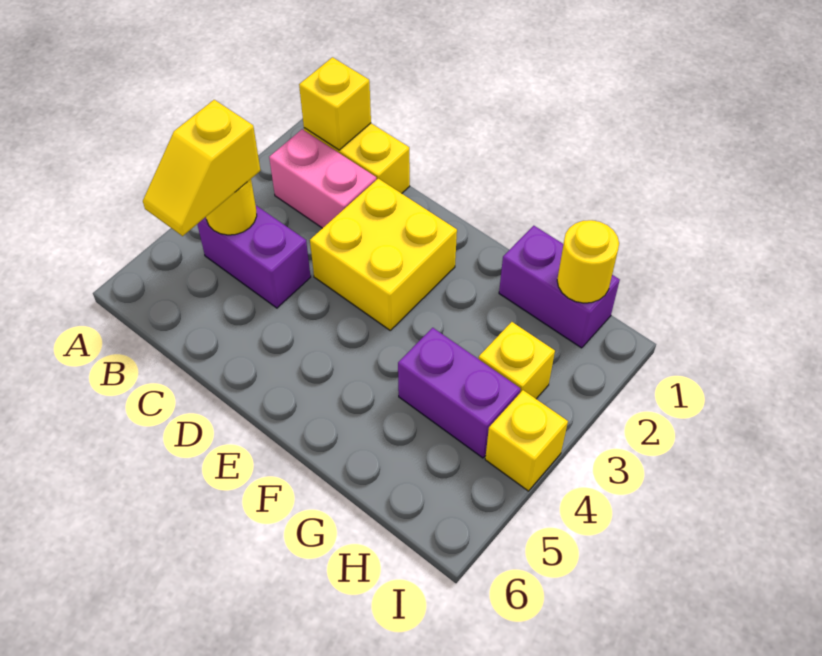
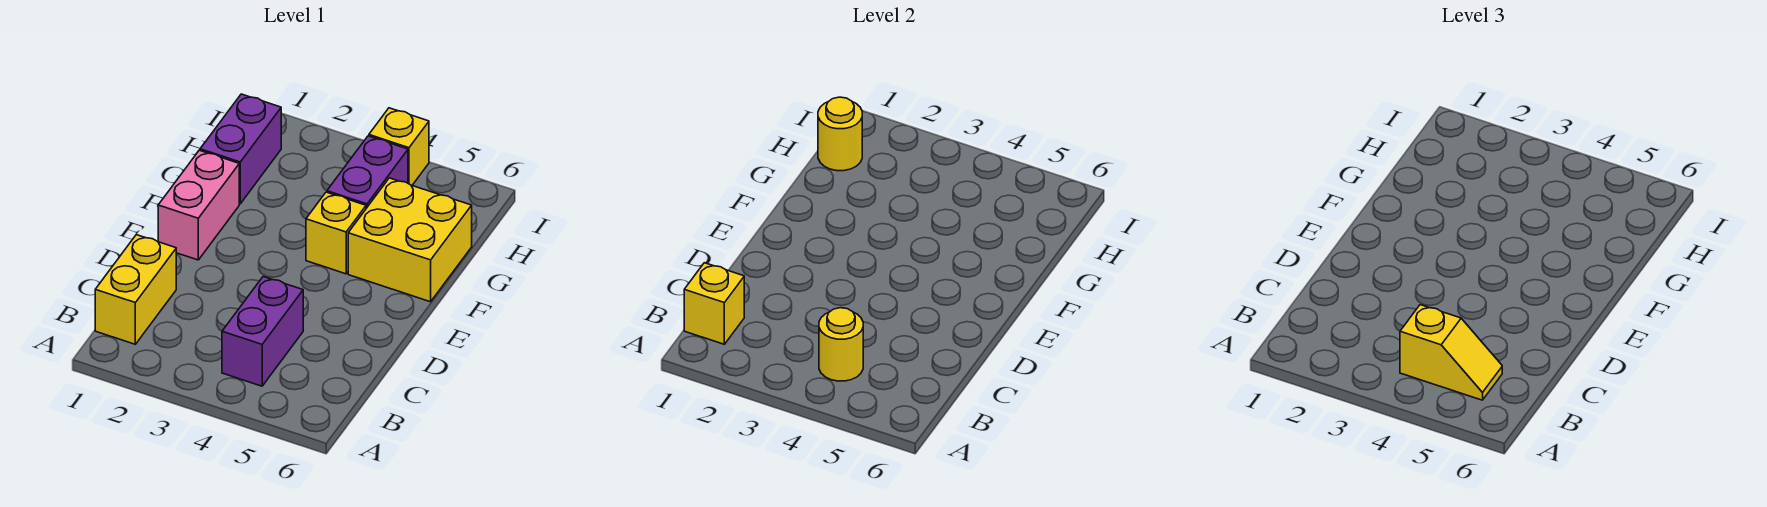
pink 1x2 brick [269,129,376,228] -> pink 1x2 brick moved to [158,150,239,260]
yellow 2x2 brick [310,179,457,330] -> yellow 2x2 brick moved to [348,178,472,302]
yellow 1x1 brick [479,322,555,399] -> yellow 1x1 brick moved to [306,192,366,274]

